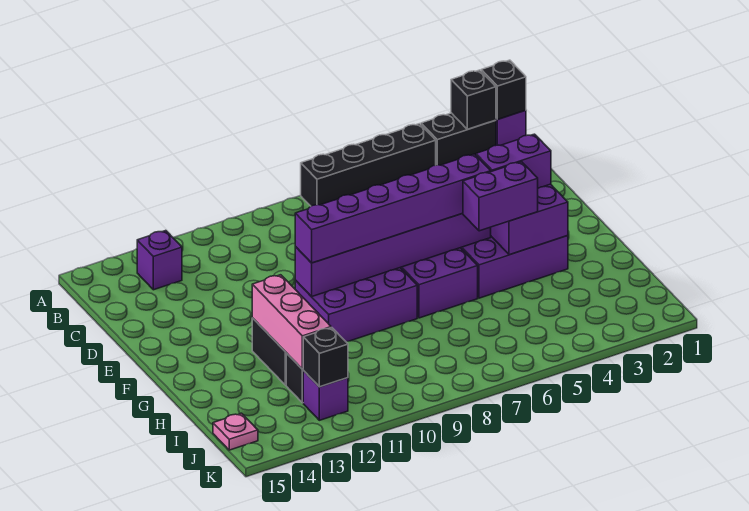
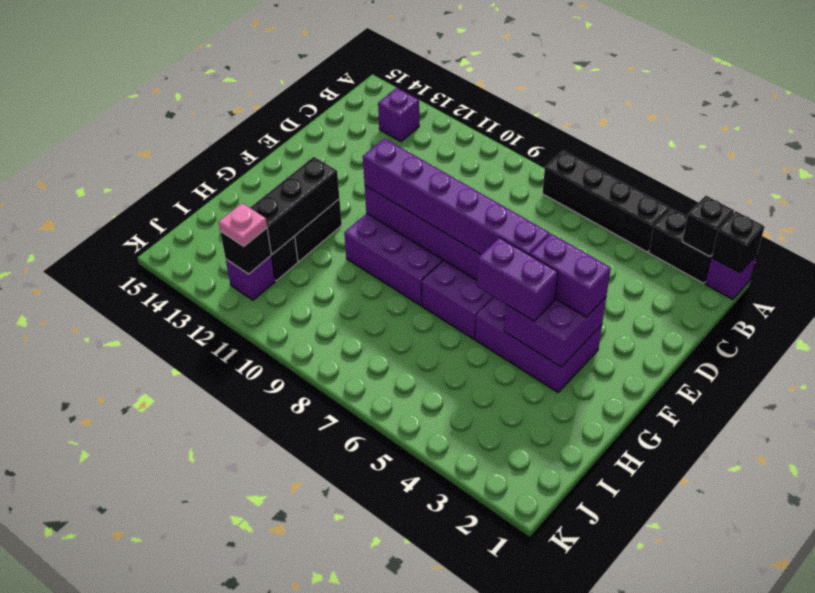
pink 1x3 brick [252,275,331,369] -> black 1x3 brick [250,157,339,254]
pink 1x1 plate [213,413,258,450] -> pink 1x1 plate moved to [219,203,267,246]

